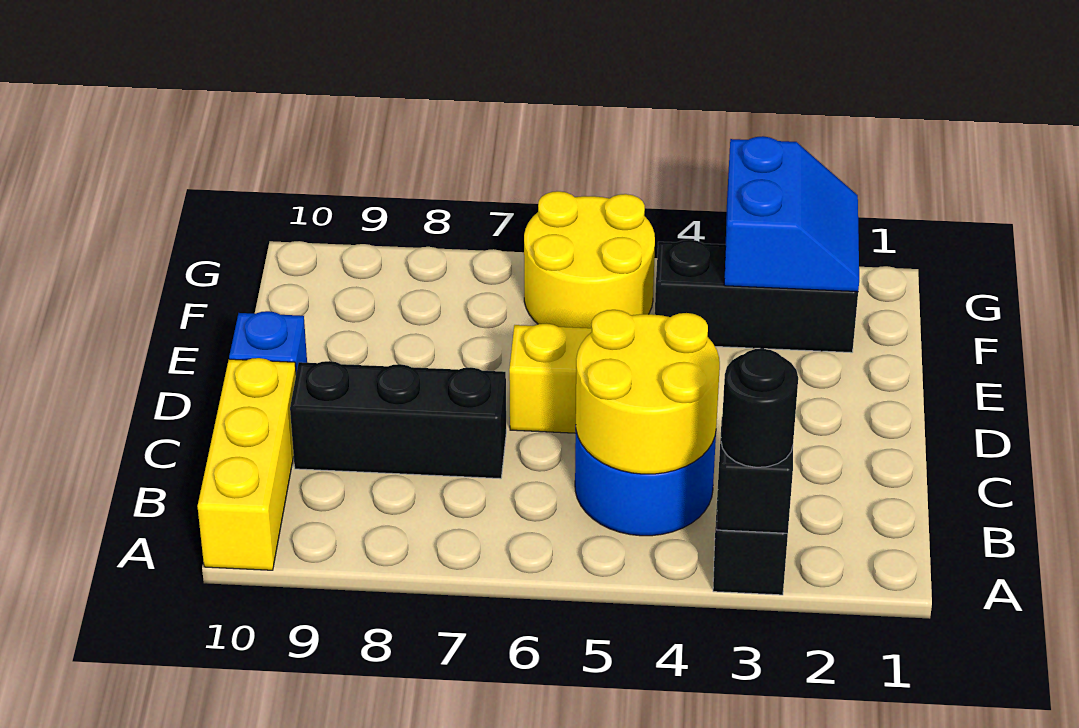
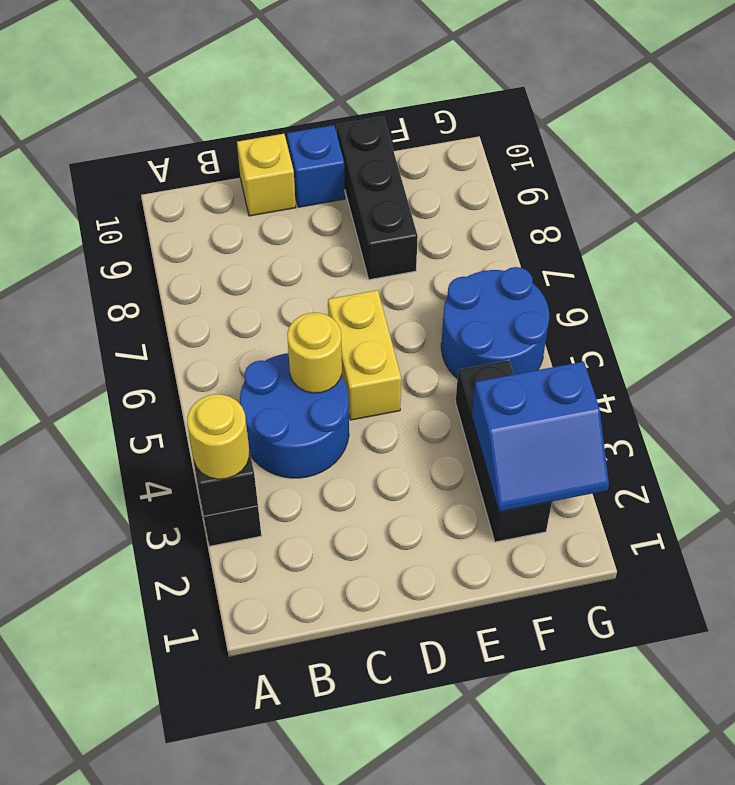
black 1x1 round brick [721,349,798,467] -> yellow 1x1 round brick [187,394,249,479]
yellow 1x3 brick [197,358,296,570] -> yellow 1x1 brick [237,134,296,216]
yellow 2x2 round brick [576,310,720,474] -> yellow 1x1 round brick [287,313,342,393]
black 1x3 brick [290,361,506,479] -> black 1x3 brick moved to [337,117,418,280]
yellow 2x2 round brick [524,191,655,328] -> blue 2x2 round brick [441,267,549,379]

